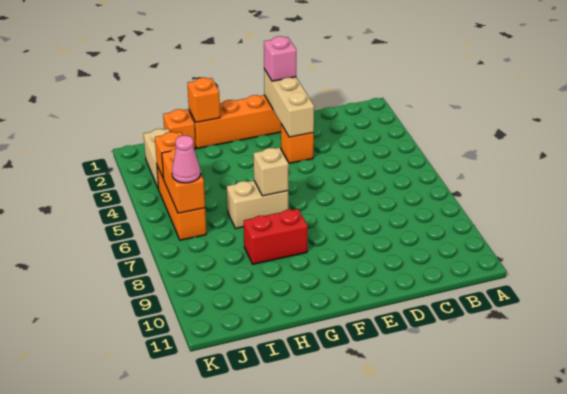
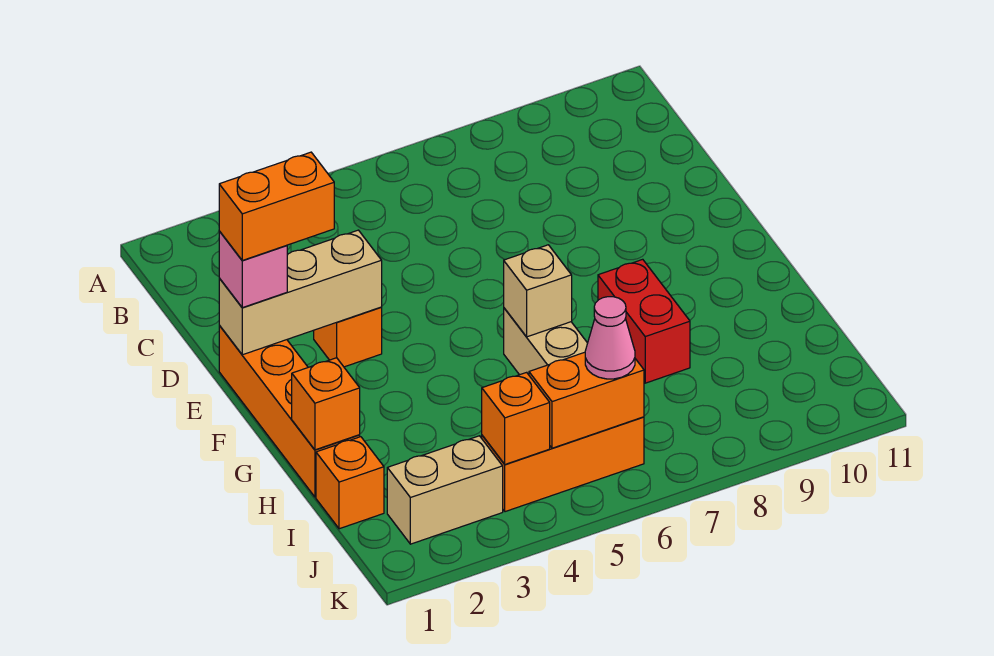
none -> orange 1x2 brick [219,152,334,260]

